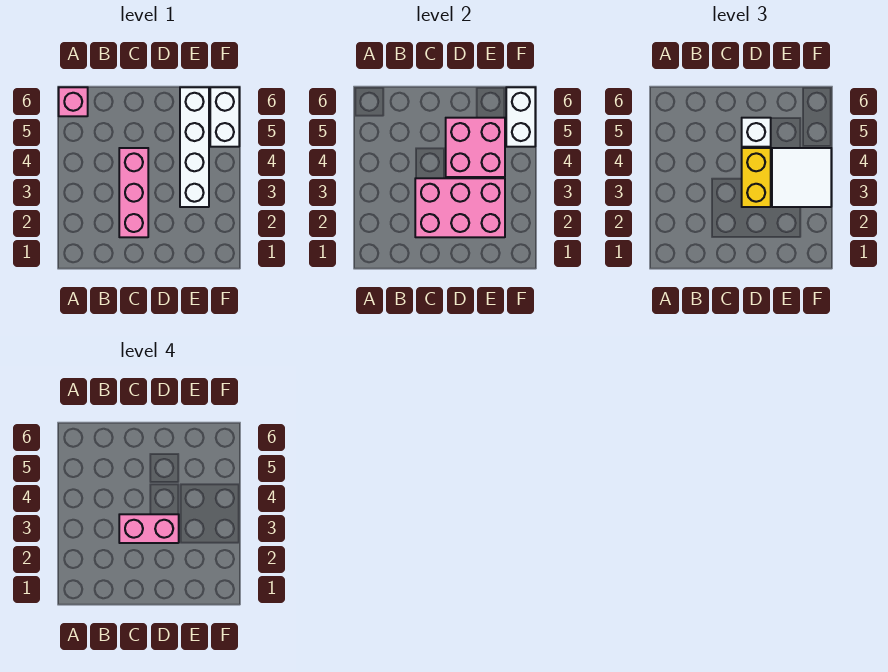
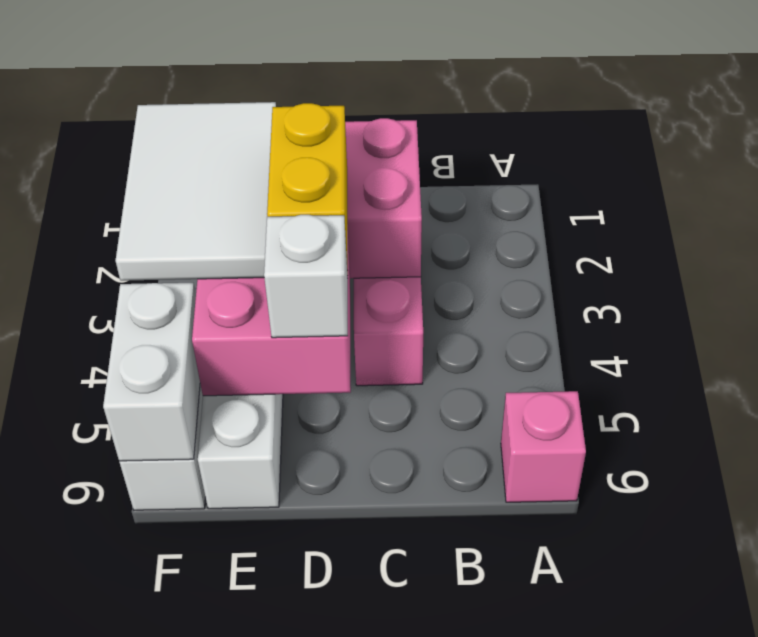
pink 1x2 brick [119,514,179,543] -> none
white 2x2 tile [772,148,831,207] -> white 2x3 tile [116,102,276,281]

